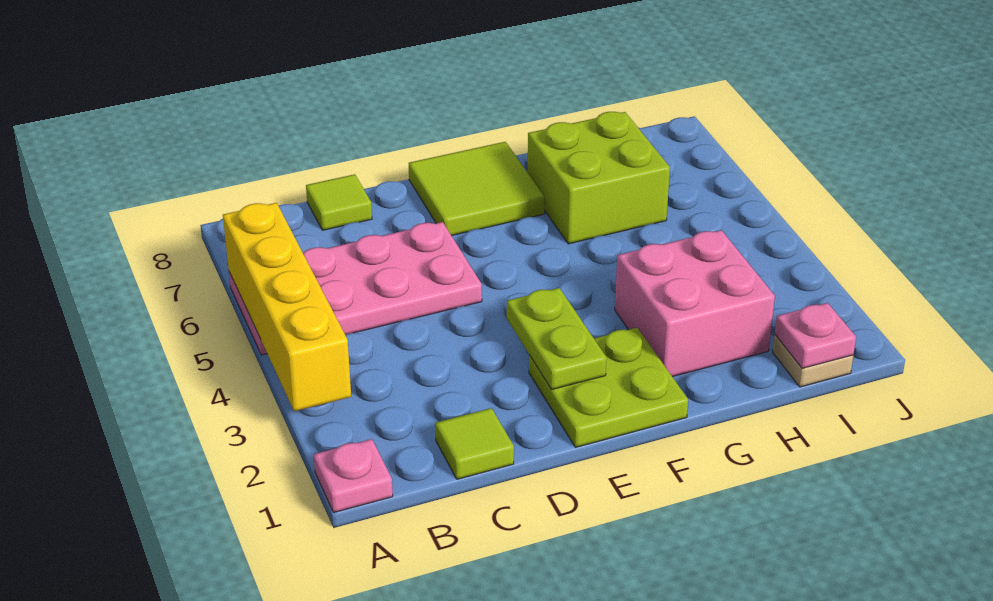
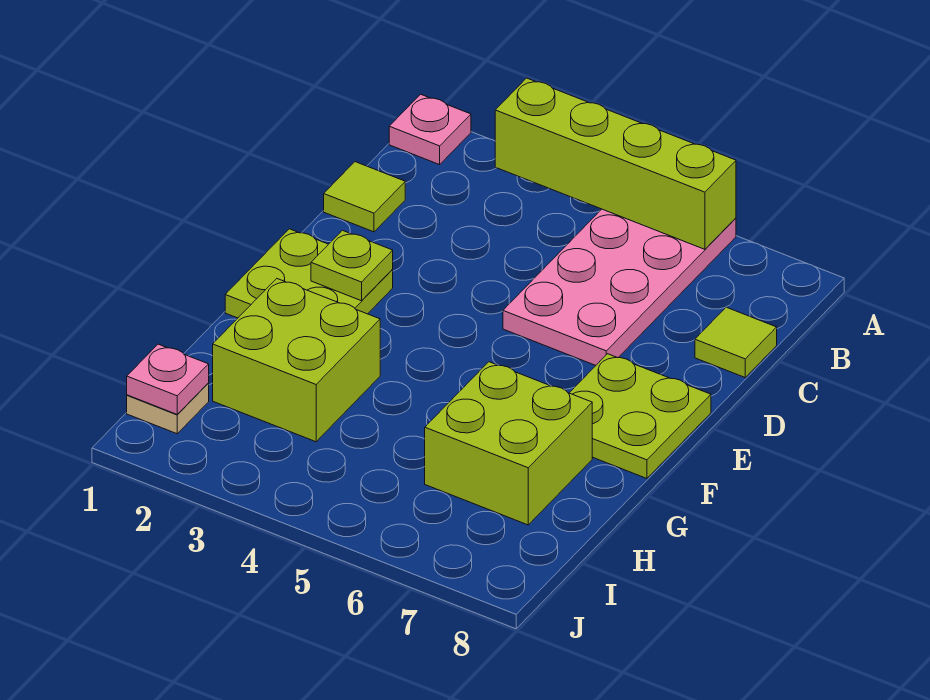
yellow 1x4 brick [223,203,351,411] -> lime 1x4 brick [495,78,736,249]
lime 1x2 plate [507,288,607,390] -> lime 1x1 plate [311,230,393,301]
lime 2x2 tile [409,142,545,236] -> lime 2x2 plate [570,354,711,478]
pink 2x2 brick [615,230,775,377] -> lime 2x2 brick [213,279,380,442]

